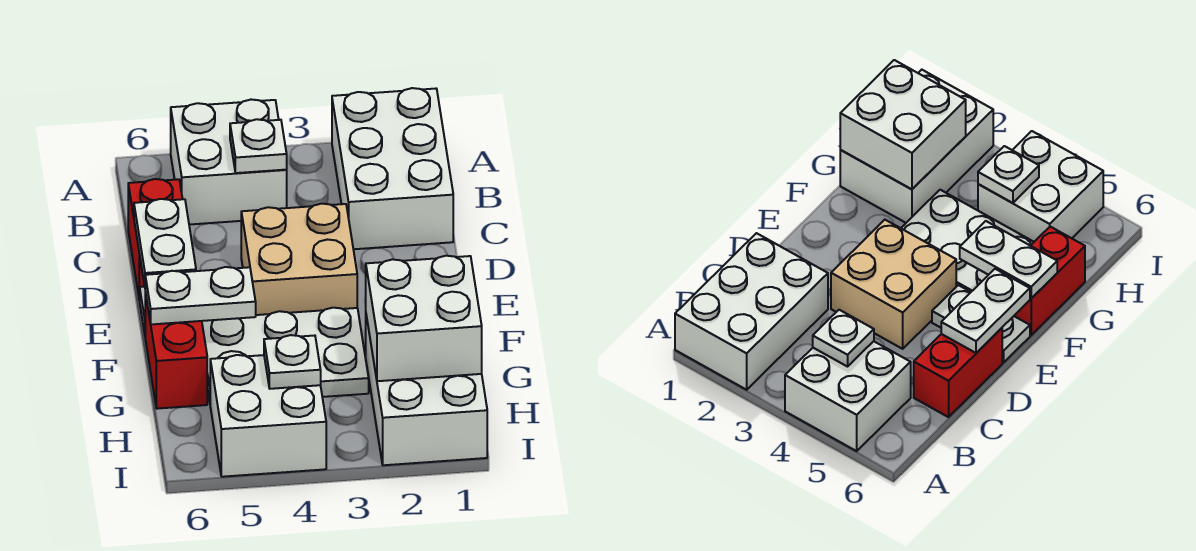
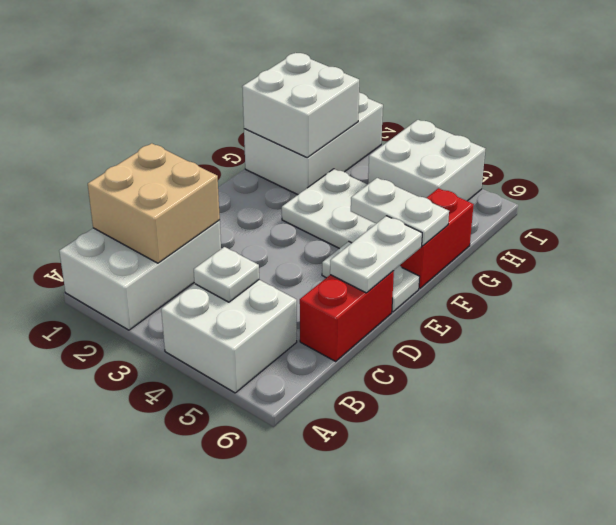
tan 2x2 brick [241,204,357,315] -> tan 2x2 brick moved to [88,143,220,263]
white 1x1 plate [264,335,321,389] -> none

